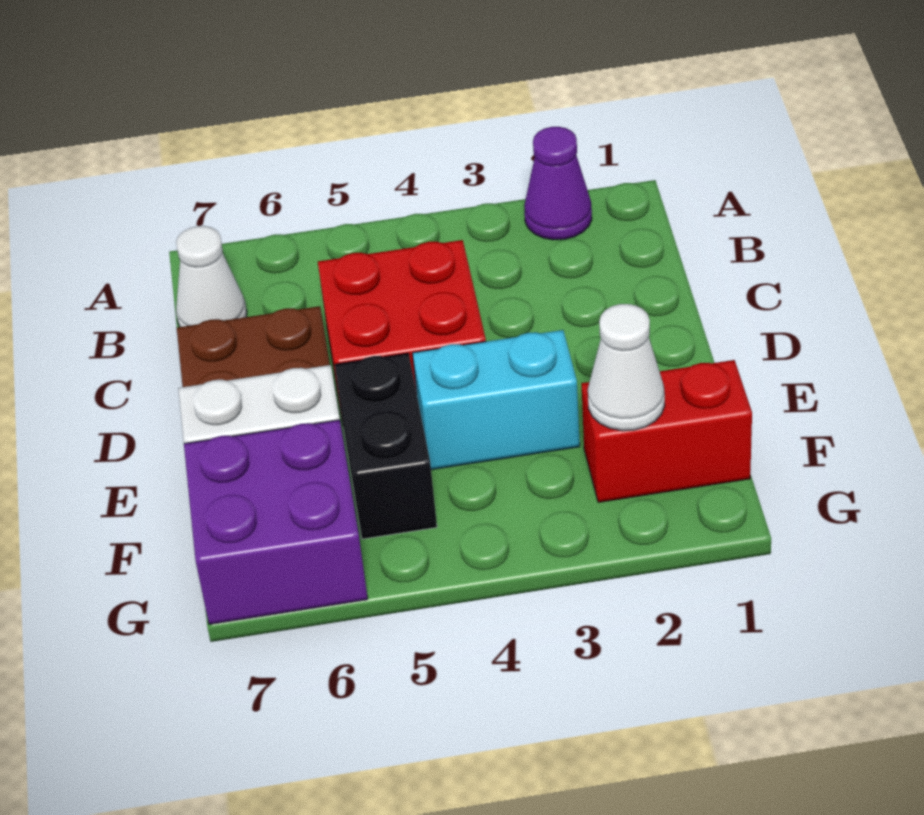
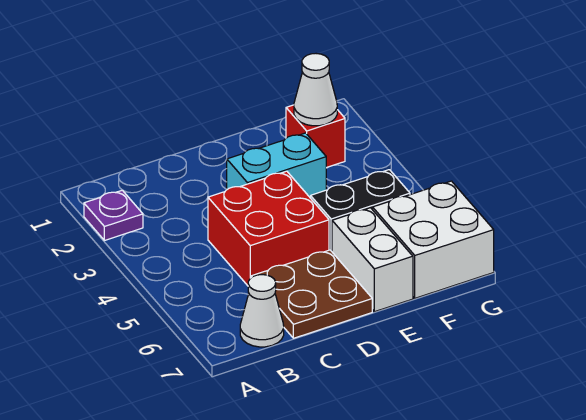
purple 1x1 cone [524,127,592,240] -> purple 1x1 plate [84,190,143,240]
cyan 1x2 brick [413,330,580,470] -> cyan 1x2 brick turned to [227,133,326,198]
red 1x2 brick [582,360,752,502] -> red 1x1 brick [286,105,345,168]
purple 2x2 brick [184,420,368,624] -> white 2x2 brick [373,181,494,298]

